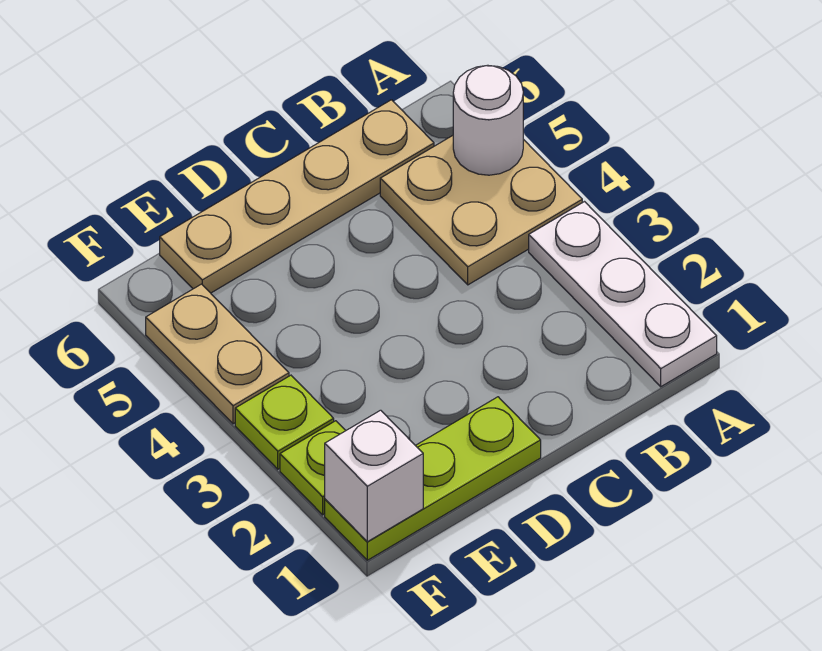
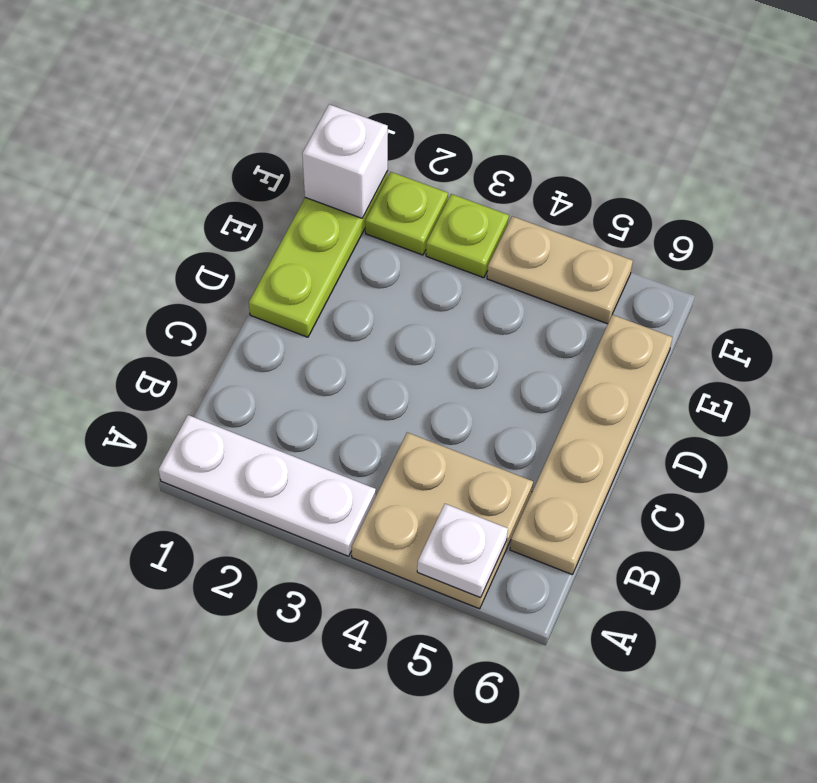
white 1x1 round brick [453,65,523,175] -> white 1x1 plate [417,504,508,598]

